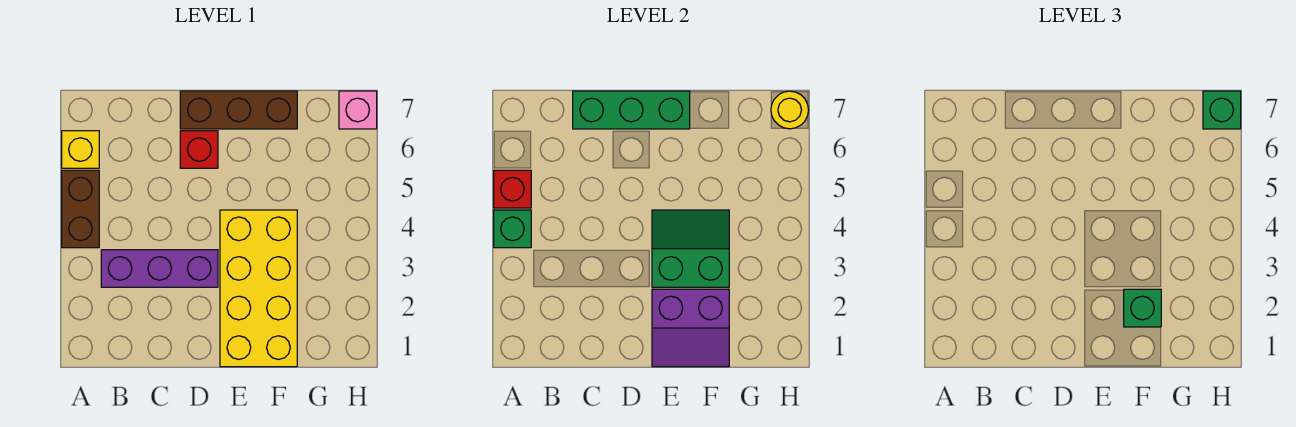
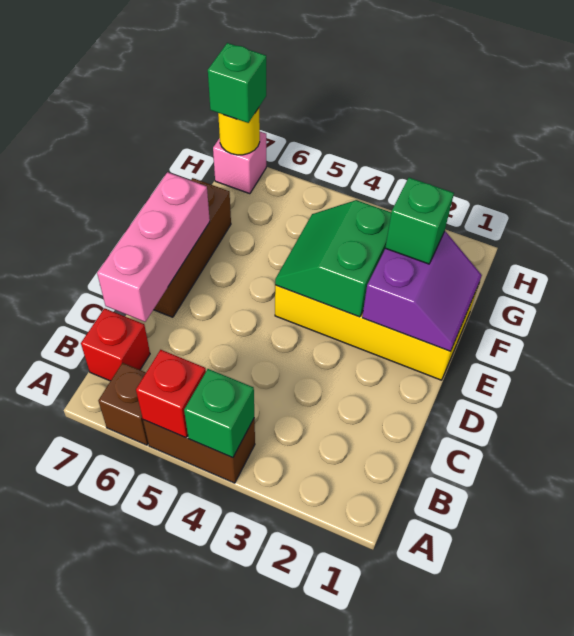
yellow 1x1 brick [62,131,99,168] -> brown 1x1 brick [98,363,148,445]
purple 1x3 brick [101,250,218,287] -> none
green 1x3 brick [573,91,690,129] -> pink 1x3 brick [97,172,210,322]
red 1x1 brick [180,131,218,168] -> red 1x1 brick moved to [81,308,150,381]

